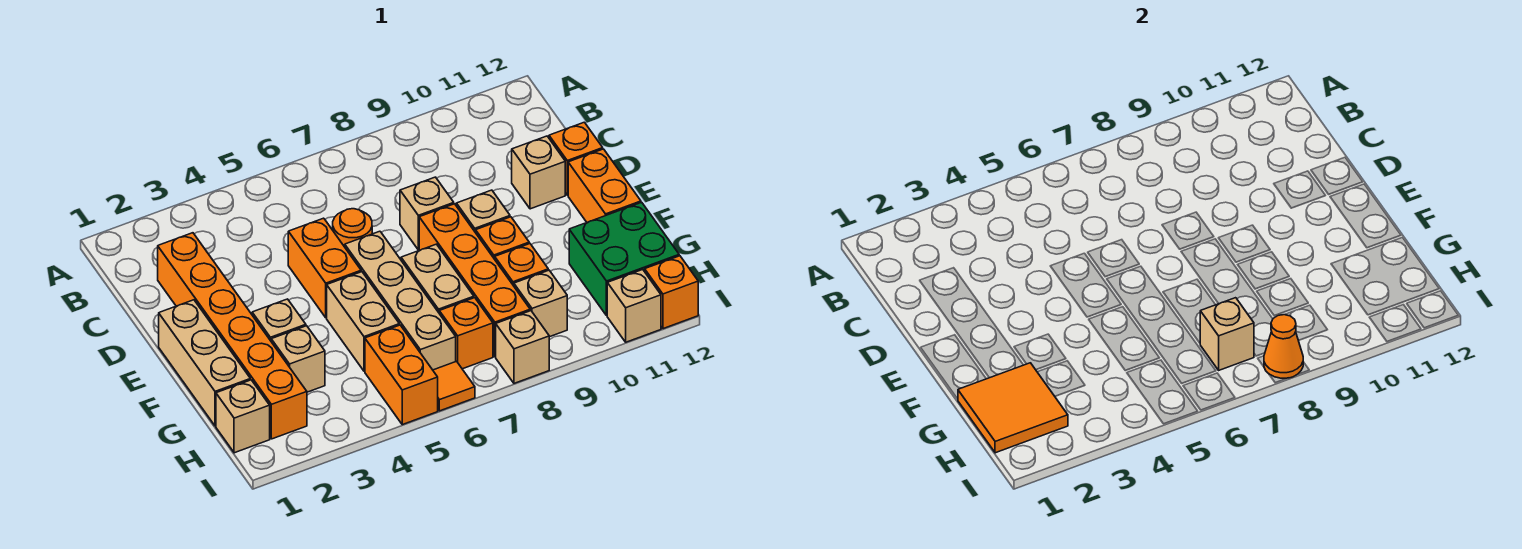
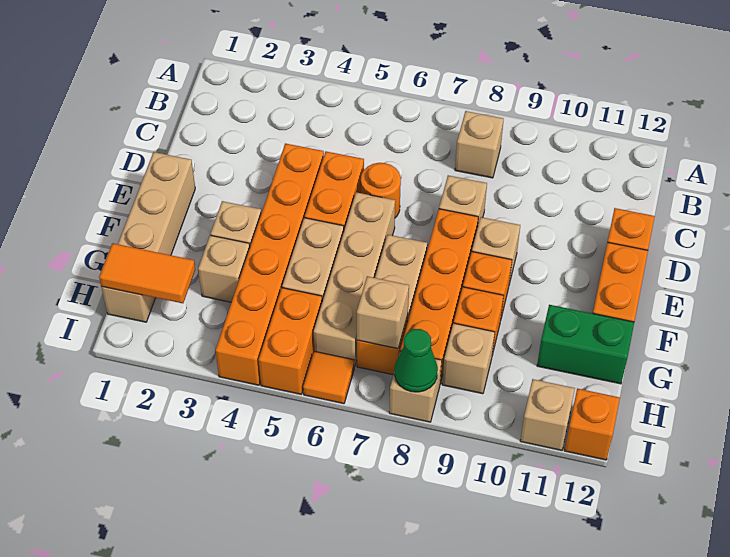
orange 1x6 brick [158,233,307,439] -> orange 1x6 brick moved to [215,143,324,385]
tan 1x1 brick [512,136,565,209] -> tan 1x1 brick moved to [455,111,504,178]
orange 2x2 tile [958,363,1068,453] -> orange 1x2 tile [99,243,195,303]
green 2x2 brick [569,202,679,316] -> green 1x2 brick [537,305,634,384]
orange 1x1 cone [1264,315,1303,378] -> green 1x1 cone [395,329,438,392]

